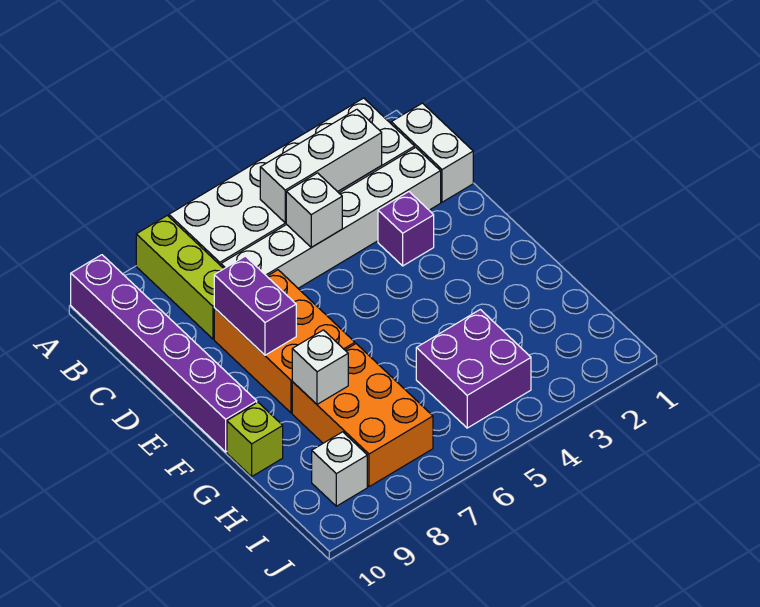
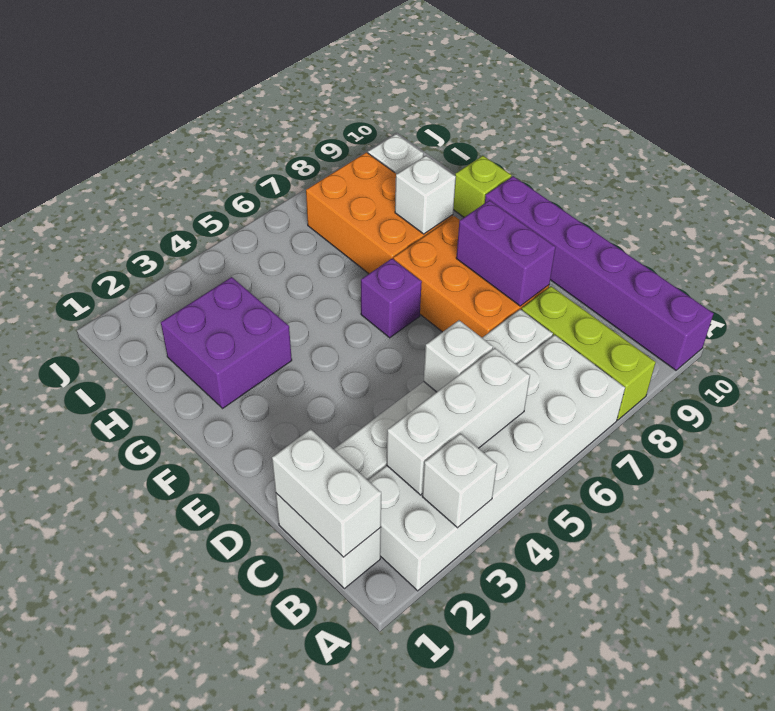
none -> white 1x1 brick [422,433,497,528]
none -> white 1x2 brick [272,429,381,557]
purple 1x1 brick [378,192,434,266] -> purple 1x1 brick moved to [361,259,422,338]
purple 2x2 brick [416,310,531,428] -> purple 2x2 brick moved to [161,277,292,408]

